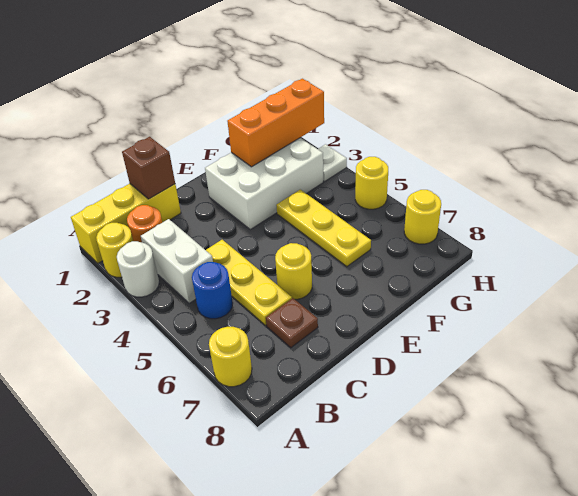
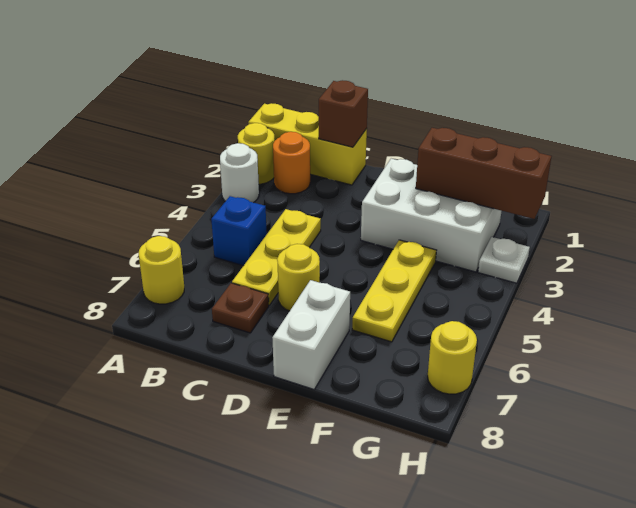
white 1x2 brick [141,219,213,303] -> white 1x2 brick moved to [272,280,350,389]
blue 1x1 round brick [192,262,233,319] -> blue 1x1 brick [211,196,267,266]
orange 1x3 brick [227,79,324,167] -> brown 1x3 brick [416,128,551,219]
yellow 1x1 round brick [355,157,388,209] -> none

